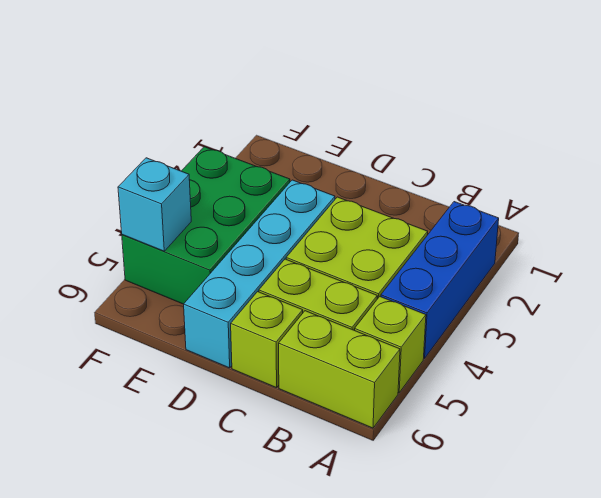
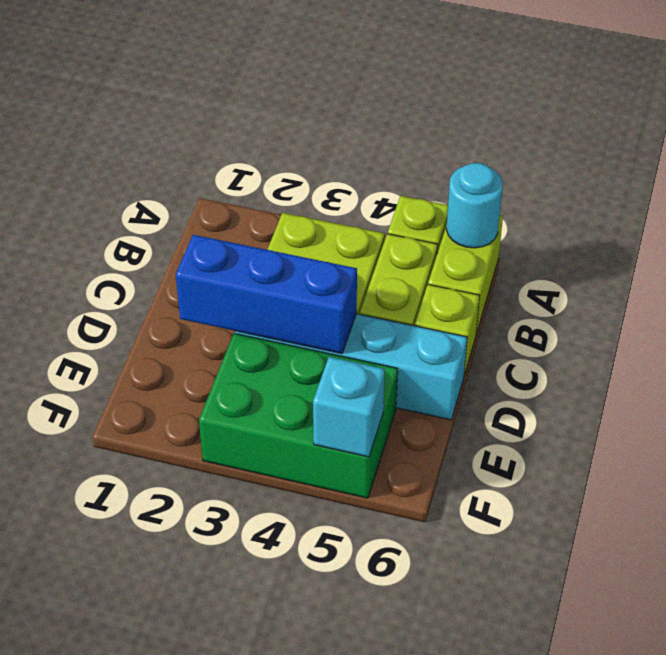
blue 1x3 brick [381,202,499,358] -> blue 1x3 brick moved to [176,235,357,354]
none -> cyan 1x1 round brick [446,163,503,248]

